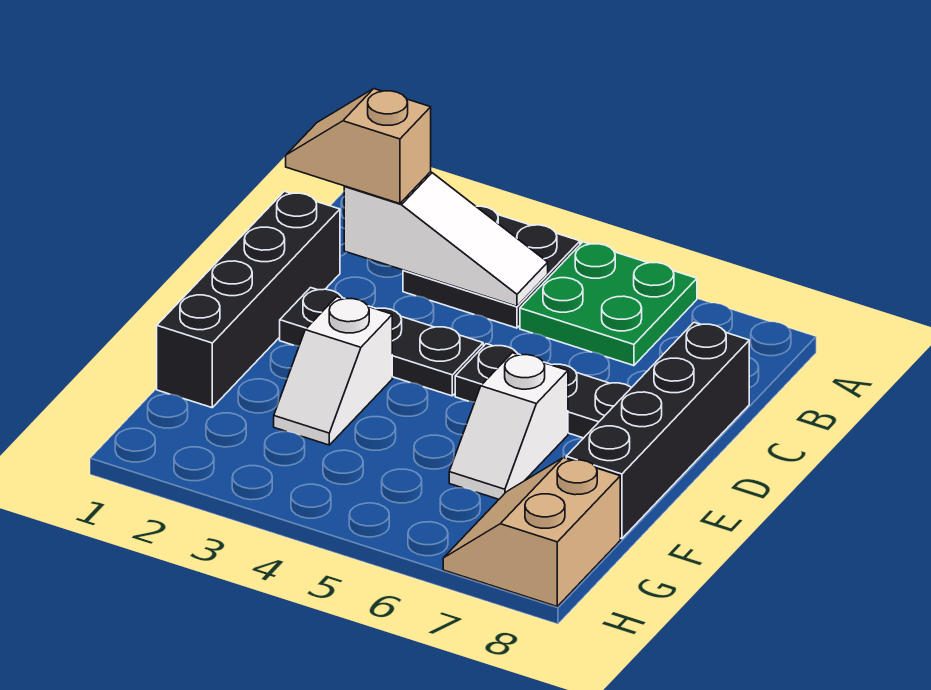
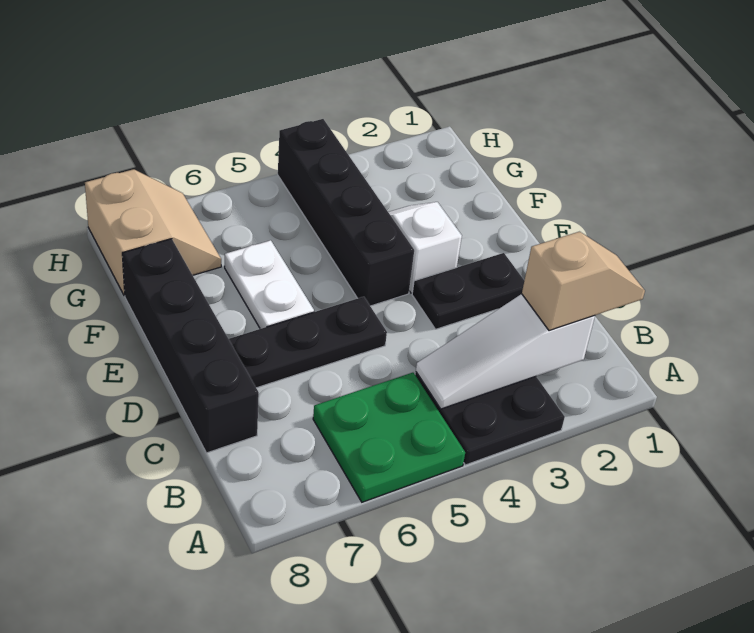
black 1x4 brick [157,191,340,408] -> black 1x4 brick moved to [278,119,414,306]
black 1x3 plate [280,288,483,396] -> black 1x2 plate [412,253,524,329]
white 1x2 slope [449,353,568,499] -> white 1x2 plate [225,240,314,329]

